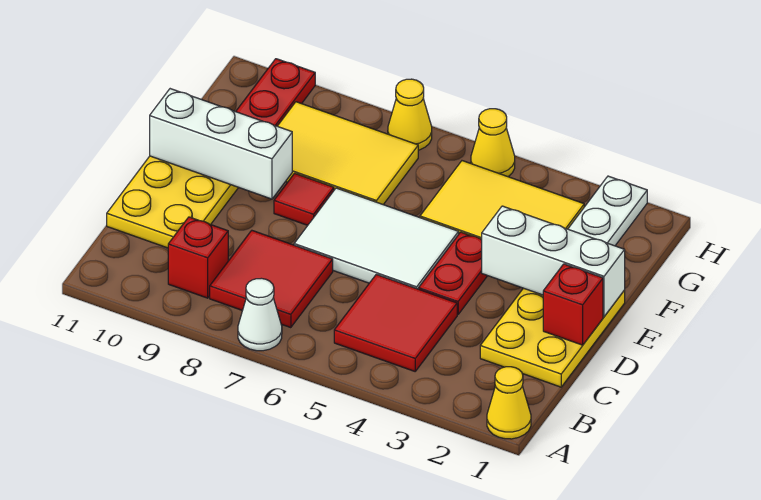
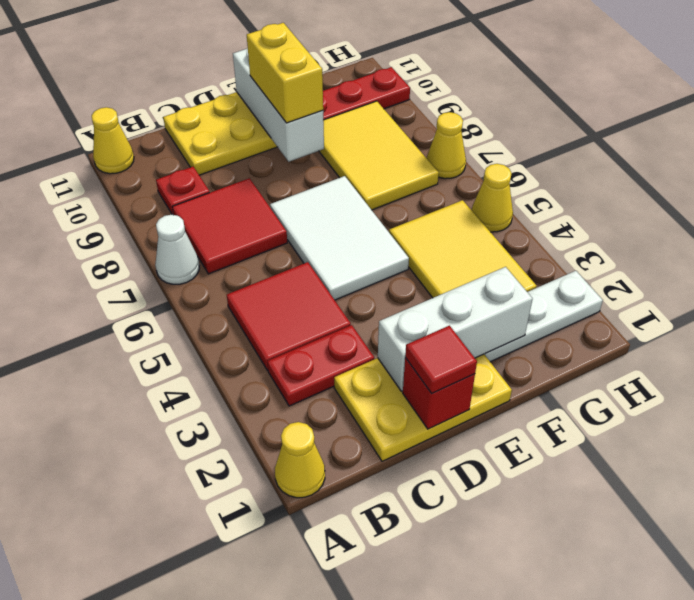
none -> yellow 1x1 cone [92,107,134,174]
red 1x1 brick [168,217,228,298] -> red 1x1 plate [156,167,210,215]
red 1x2 plate [419,232,487,315] -> red 1x2 plate moved to [267,325,374,406]
white 1x3 brick [482,206,625,317] -> white 1x3 brick turned to [378,267,532,391]
red 1x1 tile [274,173,334,225] -> red 1x1 tile moved to [405,326,477,393]
none -> yellow 1x2 brick [247,23,323,123]

